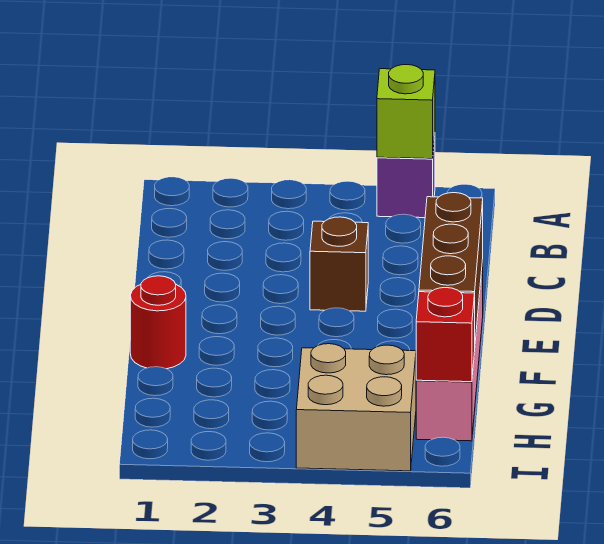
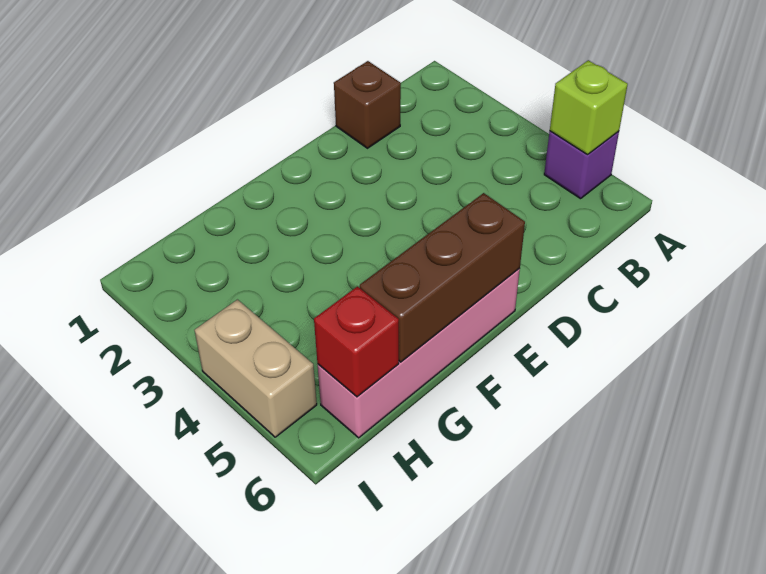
brown 1x1 brick [310,217,368,311] -> brown 1x1 brick moved to [334,61,401,148]
red 1x1 round brick [130,276,186,369] -> none
tan 2x2 brick [296,344,416,471] -> tan 1x2 brick [195,300,317,437]

